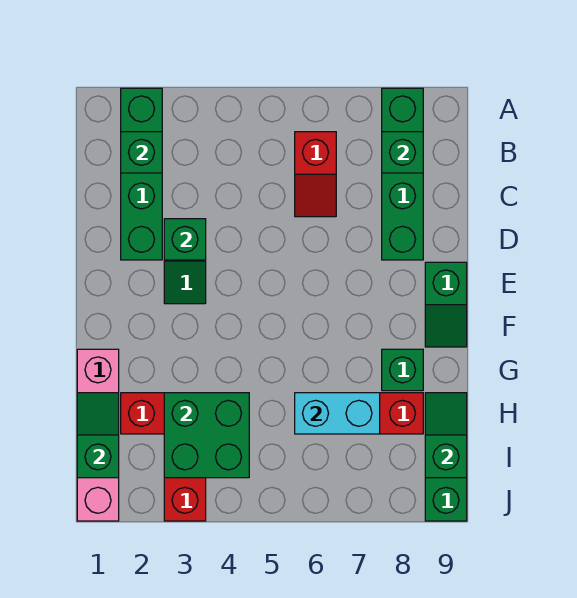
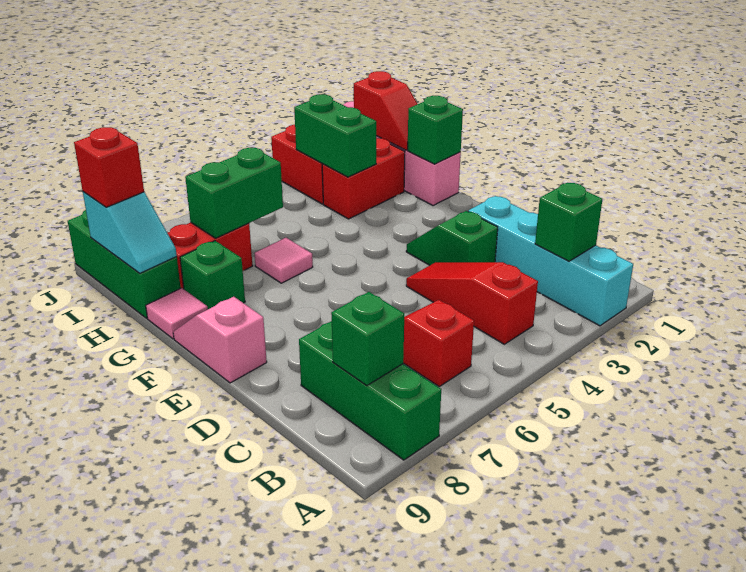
green 1x4 brick [121,88,162,260] -> cyan 1x4 brick [468,196,633,326]
green 1x4 brick [382,88,423,260] -> green 1x3 brick [299,321,441,460]
none -> red 1x3 slope [406,262,538,344]
green 1x1 brick [164,219,206,260] -> green 1x1 brick moved to [408,96,463,164]
green 1x2 slope [425,262,467,347] -> pink 1x2 slope [173,297,267,383]
none -> pink 1x1 tile [254,238,313,283]
none -> pink 1x1 tile [146,288,208,339]
green 1x2 slope [77,393,119,478] -> red 1x2 slope [354,71,417,150]
green 2x2 brick [164,393,249,478] -> green 1x2 brick [294,94,376,177]
cyan 1x2 brick [295,393,380,434] -> green 1x2 brick [185,148,283,238]
green 1x2 slope [425,393,467,478] -> cyan 1x2 slope [83,192,177,273]
none -> red 1x1 brick [74,127,144,207]

